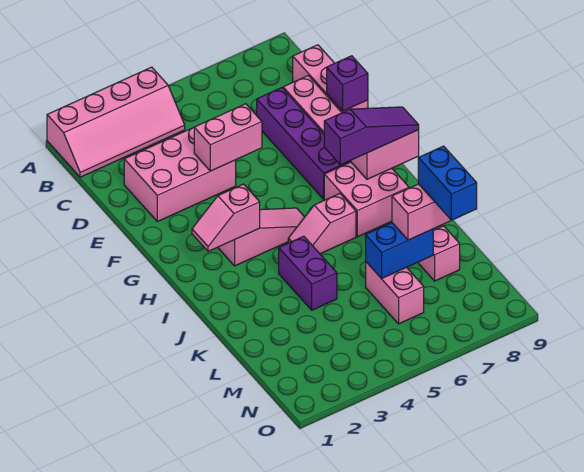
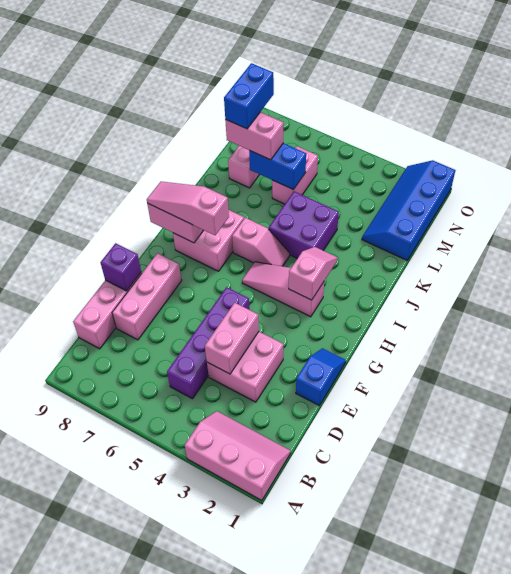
pink 2x4 slope [47,67,185,177] -> pink 2x3 slope [185,411,291,500]
pink 2x3 brick [124,128,236,222] -> pink 2x2 brick [207,332,283,402]
purple 1x4 brick [257,88,349,199] -> purple 1x4 brick moved to [167,287,250,399]
none -> blue 1x2 slope [296,348,346,406]
pink 1x2 brick [194,104,262,171] -> pink 1x2 brick turned to [205,303,259,374]
pink 1x2 slope [192,184,260,251] -> pink 1x2 slope turned to [289,247,338,300]
purple 1x3 slope [324,107,419,165] -> pink 1x3 slope [147,181,229,235]
purple 1x2 brick [279,236,337,310] -> purple 2x2 brick [269,191,339,259]
none -> blue 2x4 slope [362,160,455,260]

